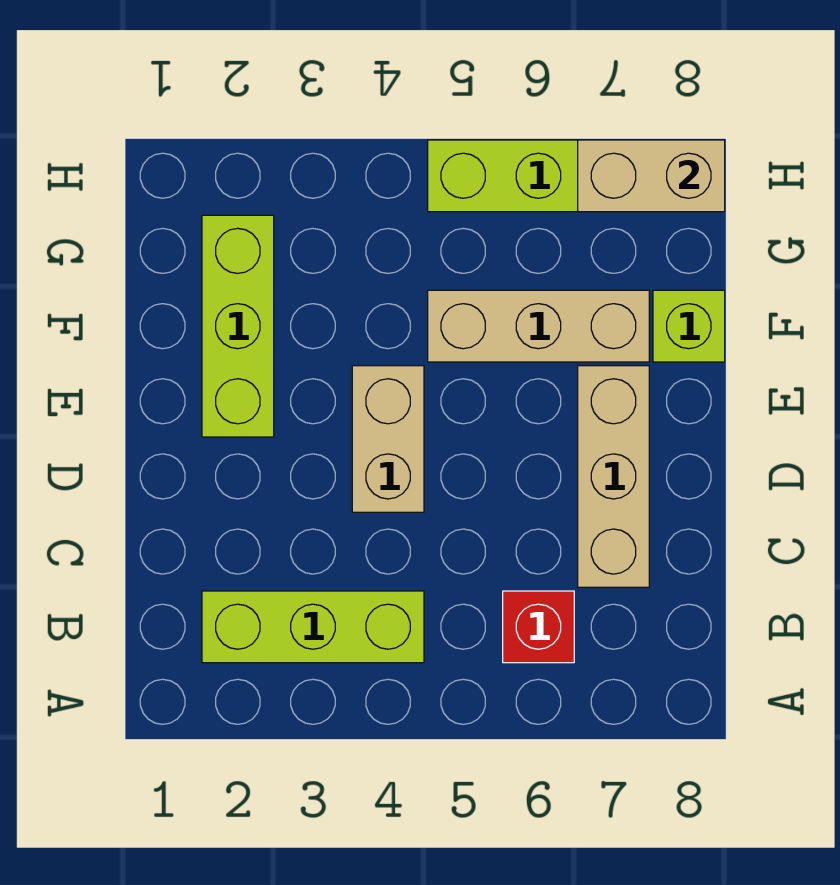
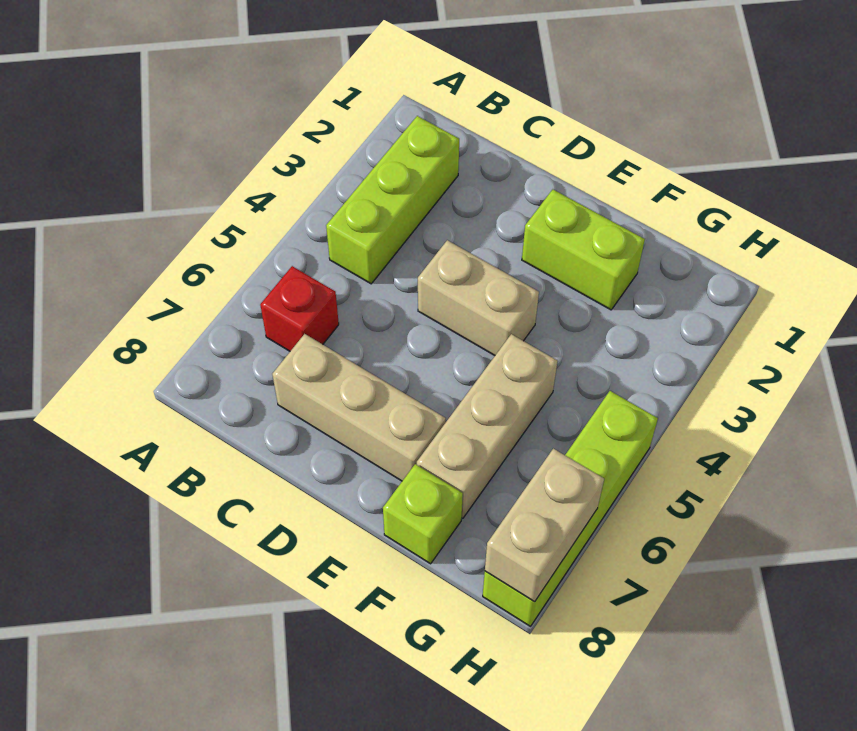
lime 1x3 brick [202,215,274,437] -> lime 1x2 brick [522,190,645,310]

